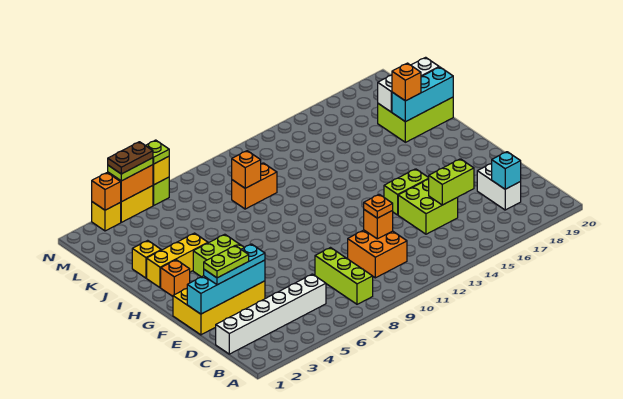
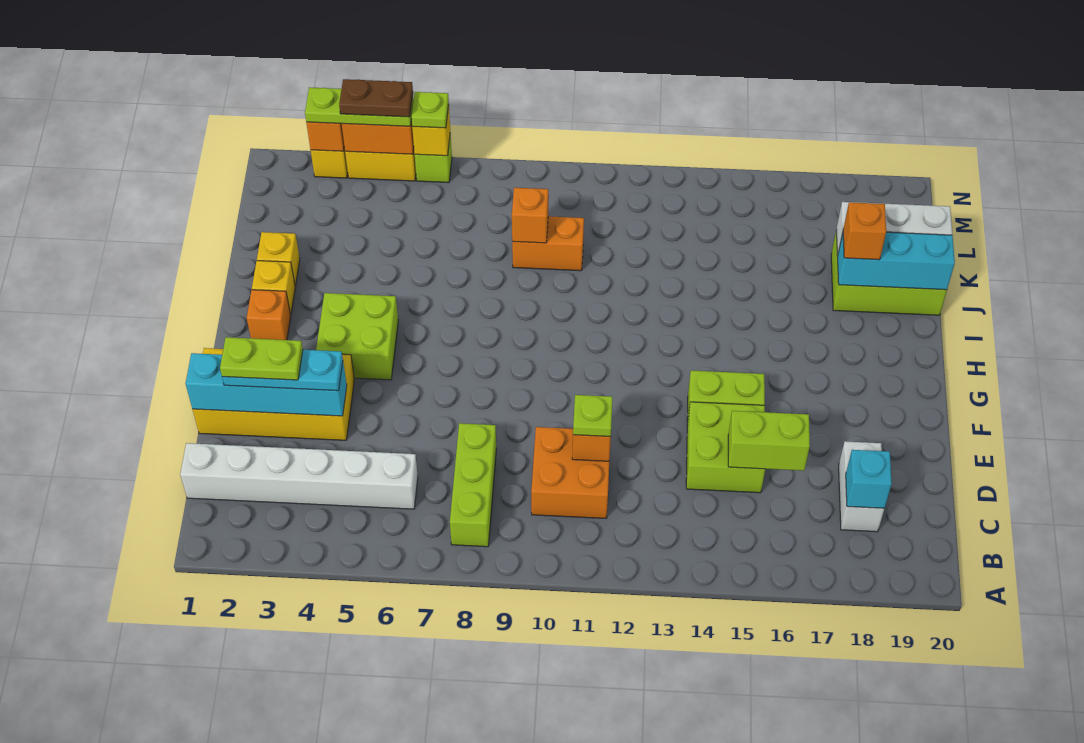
orange 1x1 plate [364,194,393,218] -> lime 1x1 plate [573,395,613,437]
yellow 1x3 brick [147,233,208,288] -> yellow 1x1 brick [252,261,295,315]
lime 1x2 plate [108,158,153,181] -> lime 1x3 plate [305,87,414,126]

